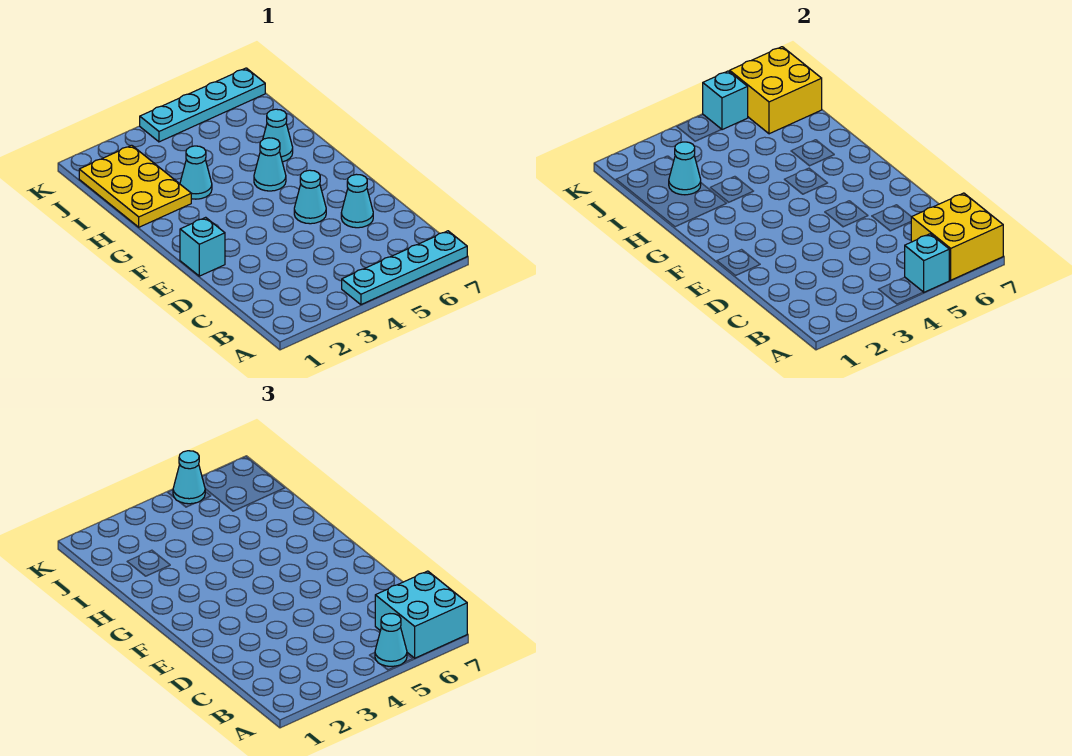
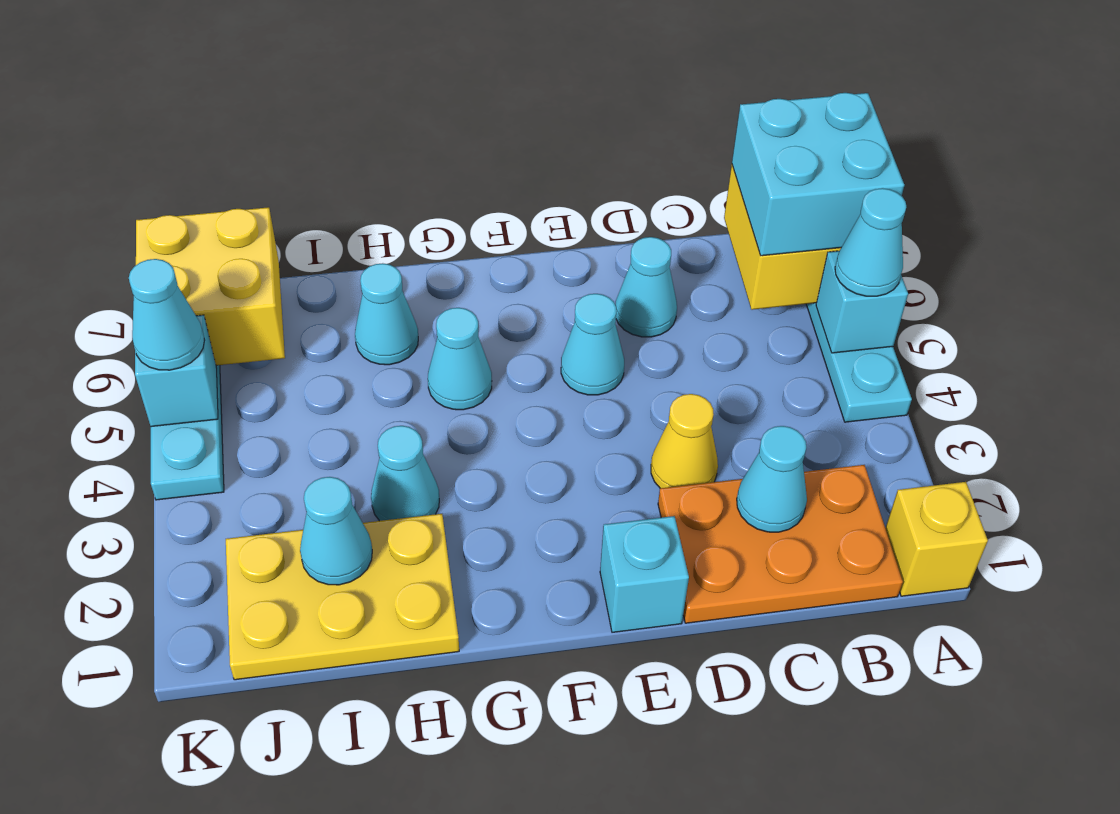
none -> yellow 1x1 brick [886,482,988,596]
none -> orange 2x3 plate [658,465,903,623]
none -> cyan 1x1 cone [737,426,807,532]
none -> yellow 1x1 cone [651,394,718,488]

